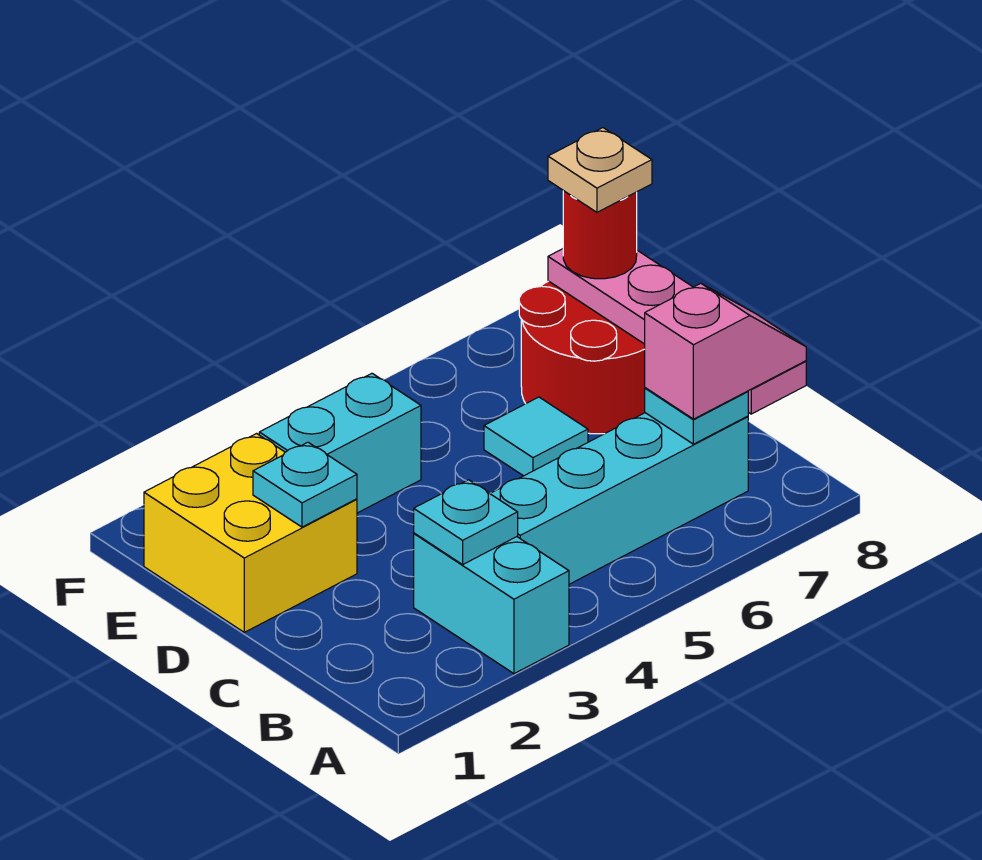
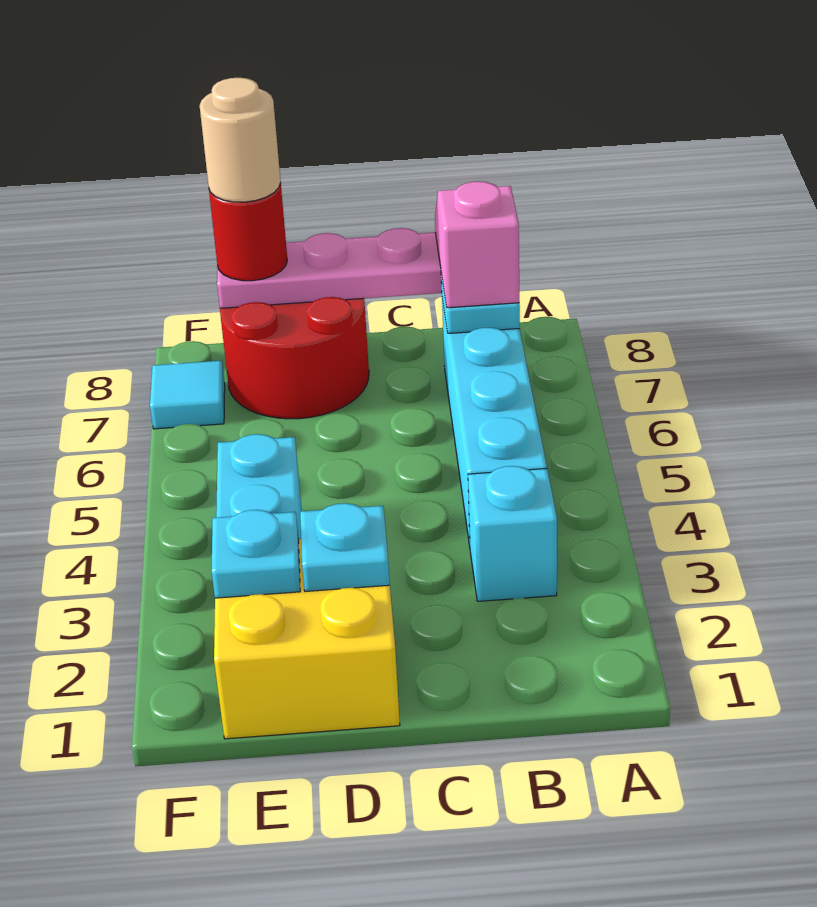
cyan 1x2 brick [414,533,569,674] -> cyan 1x1 brick [468,466,557,601]
cyan 1x1 plate [414,480,518,565] -> cyan 1x1 plate moved to [212,510,300,598]
cyan 1x1 tile [484,397,588,476] -> cyan 1x1 tile moved to [150,360,225,429]
tan 1x1 plate [548,128,652,212] -> tan 1x1 round brick [200,78,281,202]

